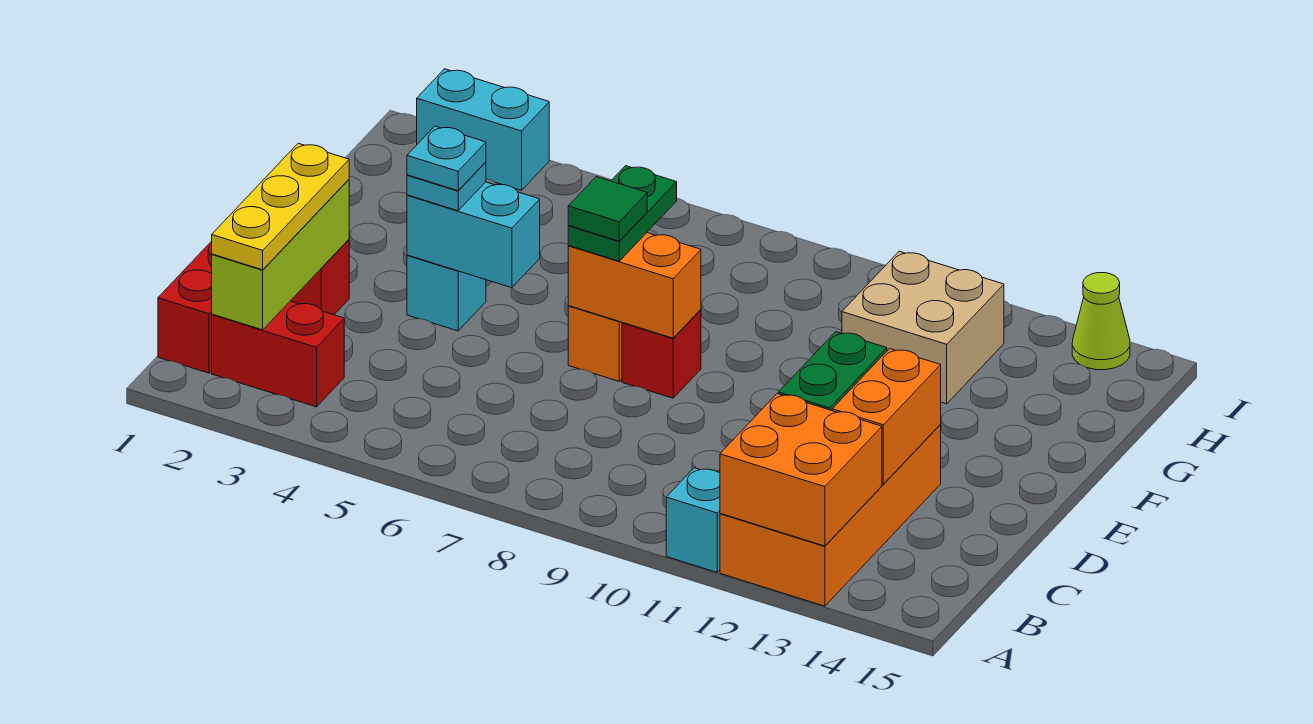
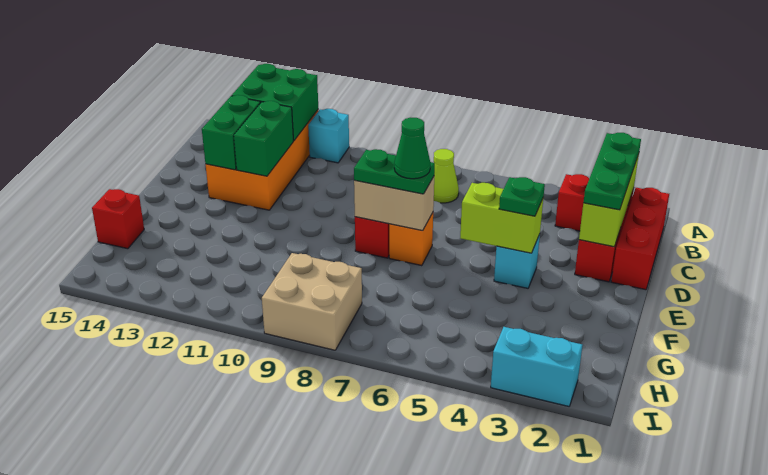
orange 2x2 brick [720,394,882,546] -> green 2x2 brick [232,64,318,141]
yellow 1x3 plate [212,143,349,270] -> green 1x3 plate [583,133,641,210]
orange 1x2 brick [832,349,941,484] -> green 1x2 brick [202,95,260,170]
cyan 1x2 brick [407,182,540,288] -> lime 1x2 brick [460,183,543,253]
cyan 1x1 plate [407,162,486,211] -> green 1x1 plate [499,177,545,216]
cyan 1x1 plate [407,126,486,191] -> none
orange 1x2 brick [568,233,701,338] -> tan 1x2 brick [354,177,434,231]
green 1x2 plate [568,166,677,261] -> green 1x2 plate turned to [354,149,435,194]
green 1x1 tile [568,177,647,241] -> green 1x1 cone [394,118,430,179]
tan 2x2 brick [842,251,1004,404] -> tan 2x2 brick moved to [262,253,362,350]
none -> red 1x1 brick [92,189,144,249]
lime 1x1 cone [1072,273,1130,370] -> lime 1x1 cone moved to [434,149,459,203]

